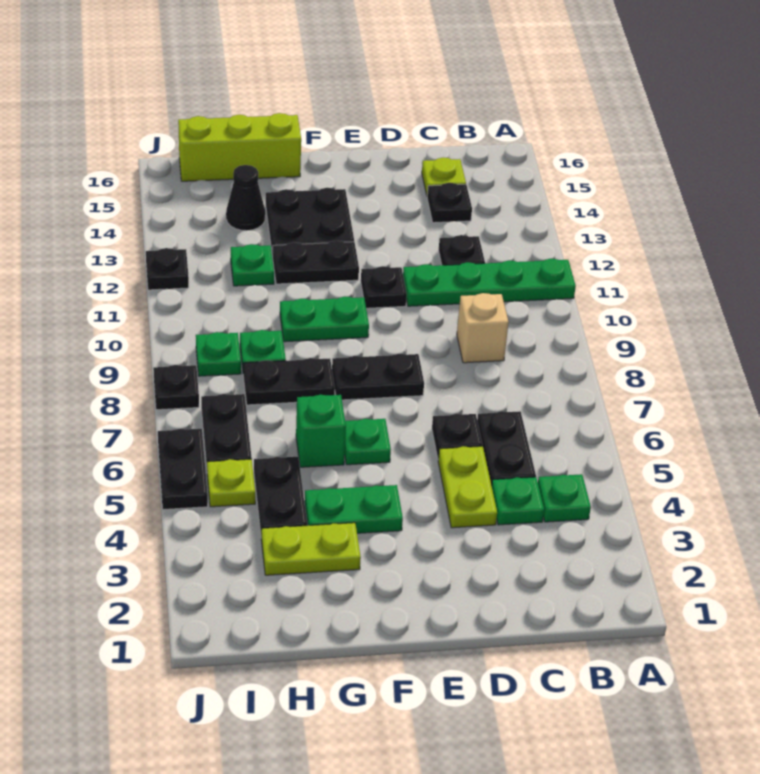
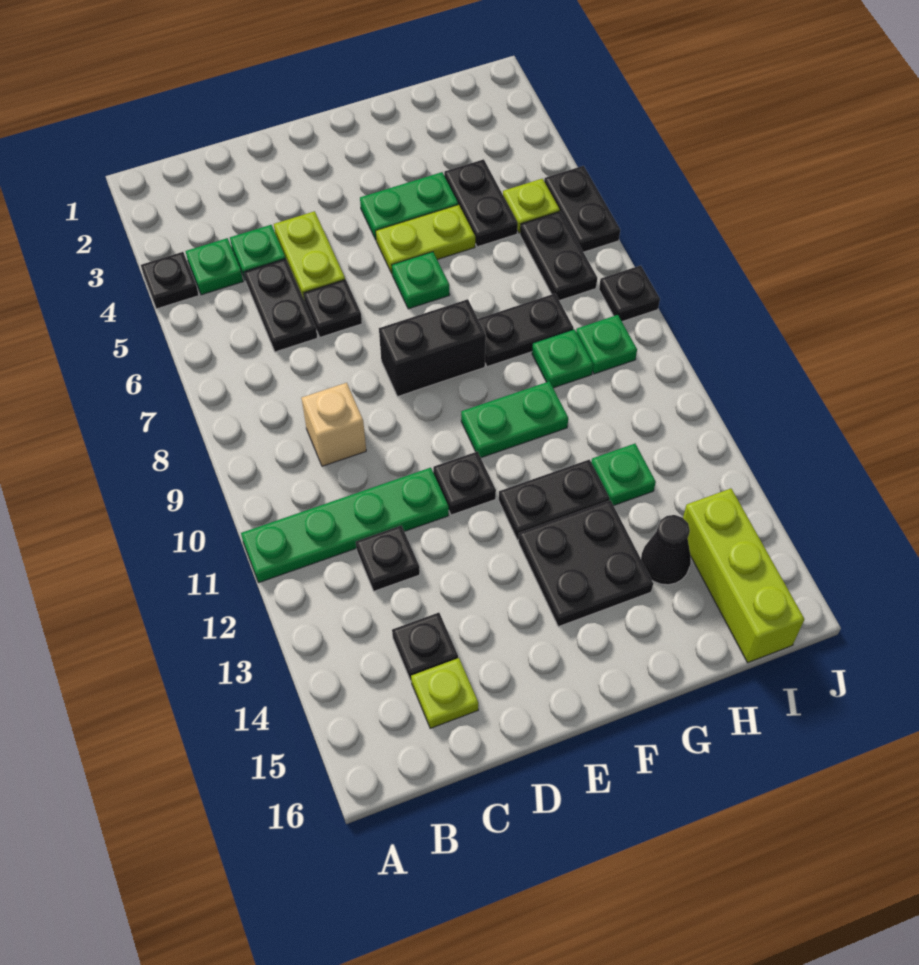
black 1x2 plate [332,354,424,400] -> black 1x2 brick [379,299,486,396]
lime 1x2 plate [261,523,361,575] -> lime 1x2 plate moved to [376,205,475,273]
green 1x1 brick [296,395,346,467] -> none
lime 1x3 brick [178,113,301,181] -> lime 1x3 brick turned to [683,489,804,663]
black 1x1 plate [146,248,189,290] -> black 1x1 plate moved to [141,252,199,309]

